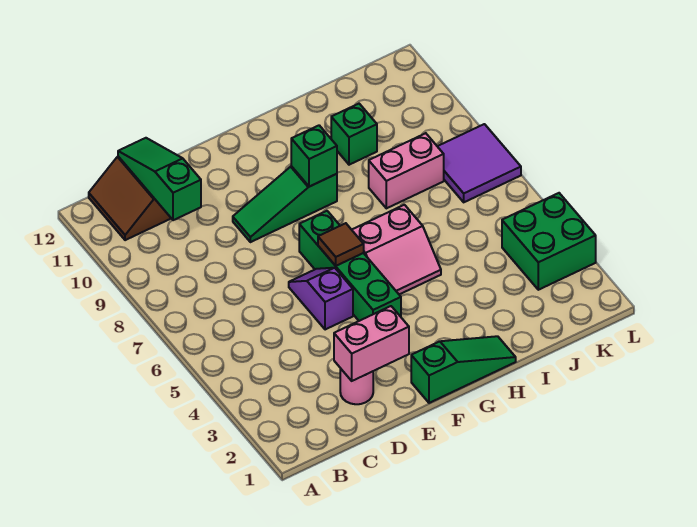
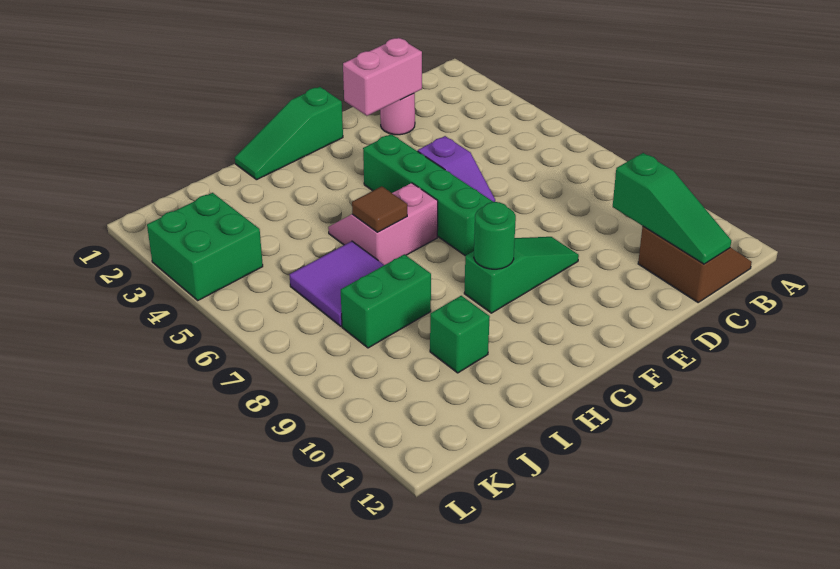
brown 1x1 tile [318,223,364,266] -> brown 1x1 tile moved to [352,186,407,232]
green 1x1 brick [291,125,337,187] -> green 1x1 round brick [474,202,516,269]
pink 1x2 brick [369,133,444,208] -> green 1x2 brick [341,254,431,348]
purple 2x2 tile [437,124,521,202] -> purple 2x2 tile moved to [290,241,384,326]

